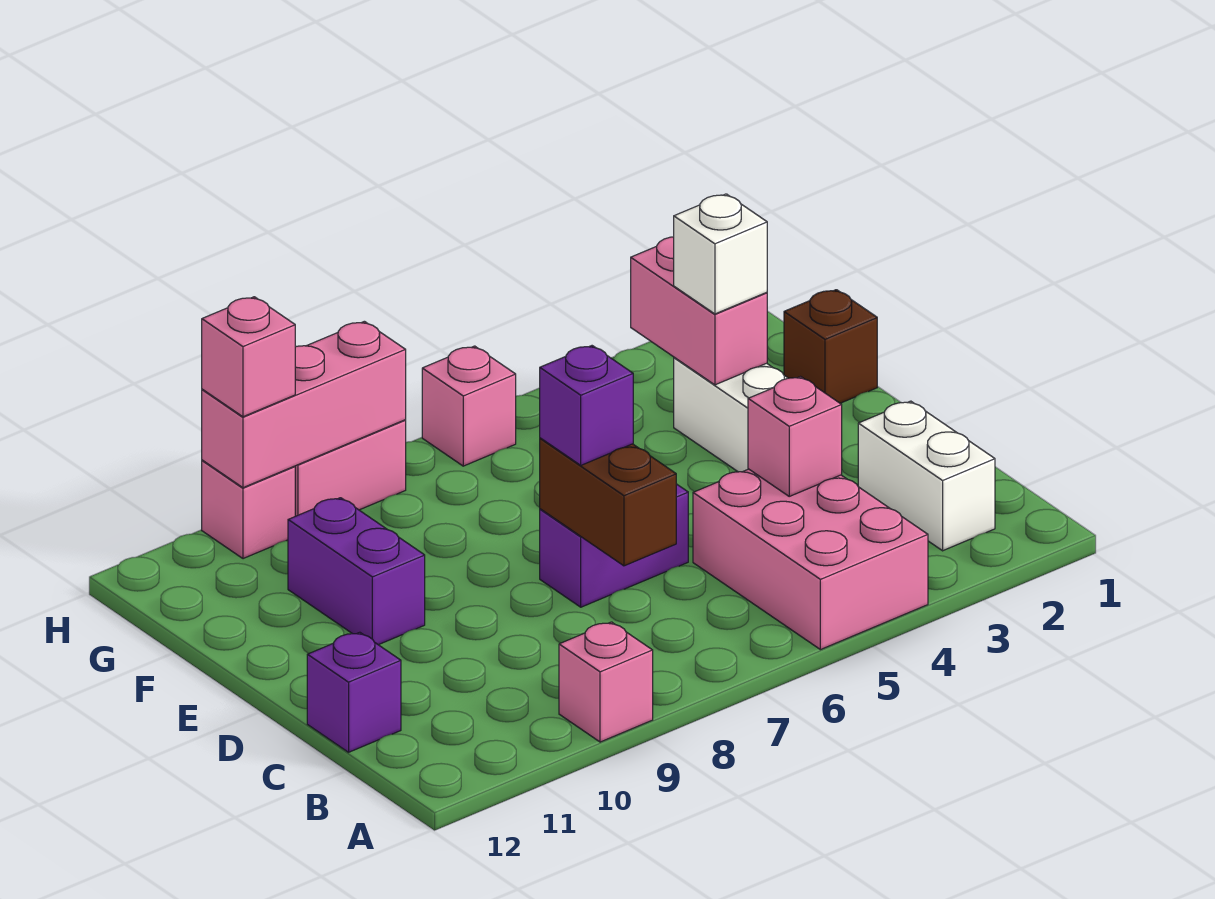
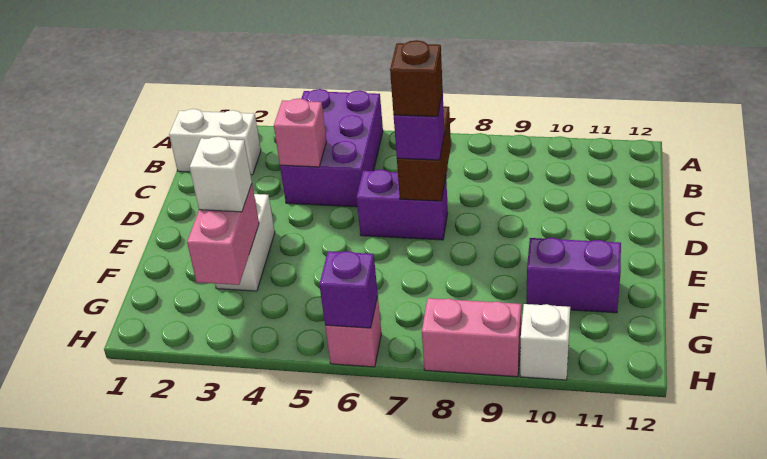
pink 2x3 brick [693,469,928,650] -> purple 2x3 brick [280,89,383,207]
pink 1x1 brick [559,622,653,742] -> none
white 1x2 brick [858,401,995,551] -> white 1x2 brick turned to [169,109,261,175]
purple 1x1 brick [307,632,401,752] -> purple 1x1 brick moved to [319,251,378,328]
purple 1x2 brick [288,498,425,645] -> purple 1x2 brick turned to [526,237,621,313]
brown 1x1 brick [784,290,877,403] -> brown 1x1 brick moved to [390,40,443,117]
pink 1x3 brick [202,321,406,488] -> none
pink 1x1 brick [202,460,295,559] -> white 1x1 brick [520,304,570,380]
pink 1x1 brick [202,297,295,417] -> none

